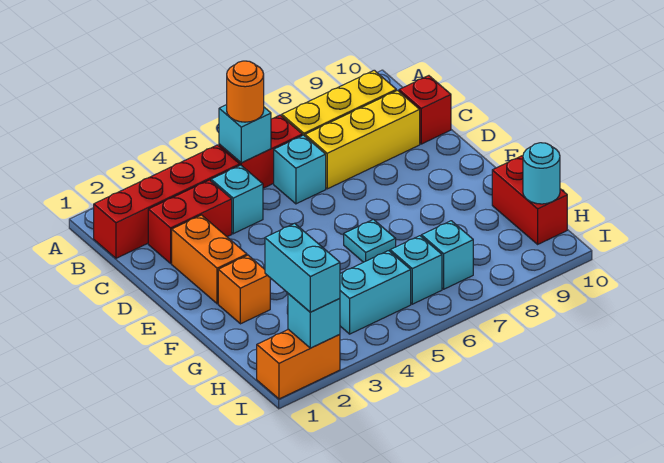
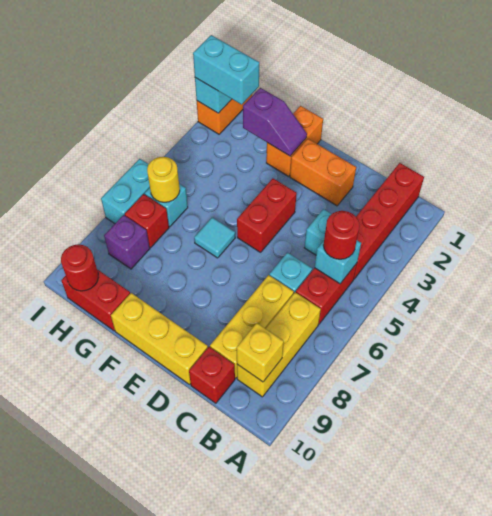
orange 1x1 round brick [227,61,264,122] -> red 1x1 round brick [323,211,359,259]
none -> yellow 1x1 brick [237,323,284,382]
red 1x2 brick [148,180,232,263] -> red 1x2 brick moved to [237,178,297,252]
none -> yellow 1x3 brick [111,293,208,385]
orange 1x1 brick [218,255,270,324] -> orange 1x2 brick [266,106,323,176]
none -> purple 1x2 slope [243,88,307,156]
cyan 1x1 plate [344,219,396,262] -> cyan 1x1 tile [194,217,235,258]
cyan 1x2 brick [340,251,411,334] -> cyan 1x2 brick moved to [101,159,150,224]
none -> yellow 1x1 round brick [147,157,180,202]
cyan 1x1 brick [421,221,473,289] -> red 1x1 brick [125,194,169,247]
none -> purple 1x1 brick [104,215,150,269]
cyan 1x1 round brick [523,143,560,204] -> red 1x1 round brick [61,244,99,291]

